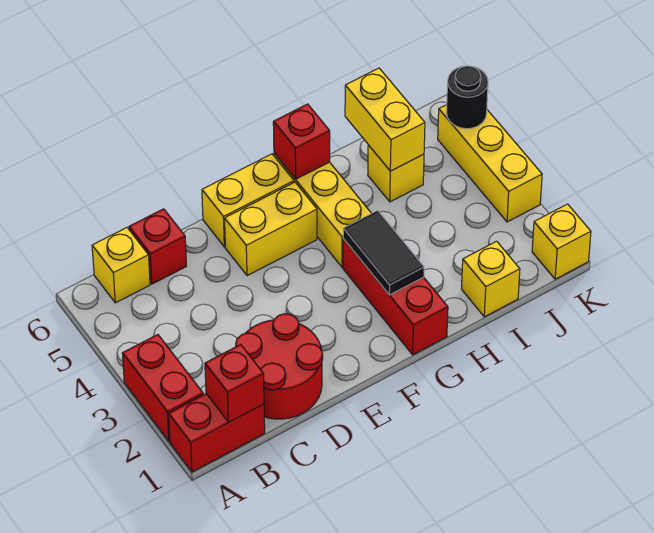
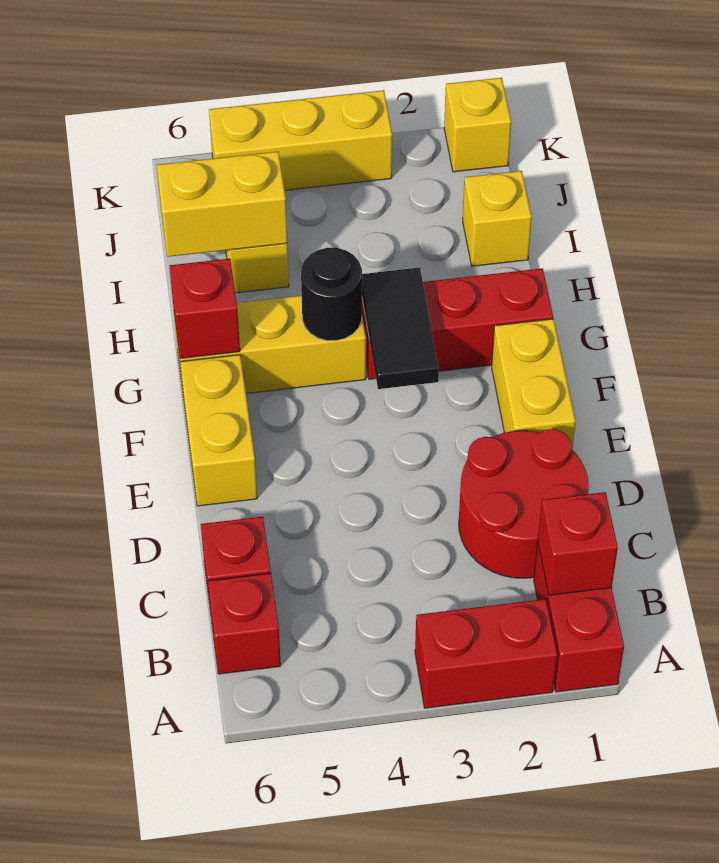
yellow 1x1 brick [92,228,150,303] -> red 1x1 brick [208,573,281,674]
yellow 1x2 brick [225,182,317,276] -> yellow 1x2 brick moved to [492,319,576,449]
black 1x2 tile [343,211,424,295] -> black 1x2 tile turned to [362,268,439,389]
black 1x1 round brick [447,66,488,129] -> black 1x1 round brick moved to [301,248,362,341]

